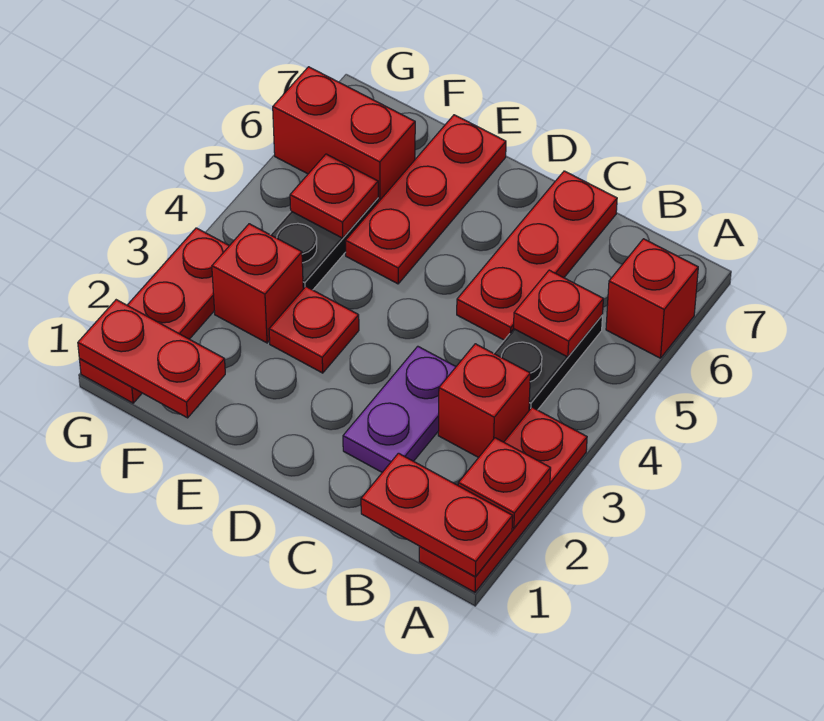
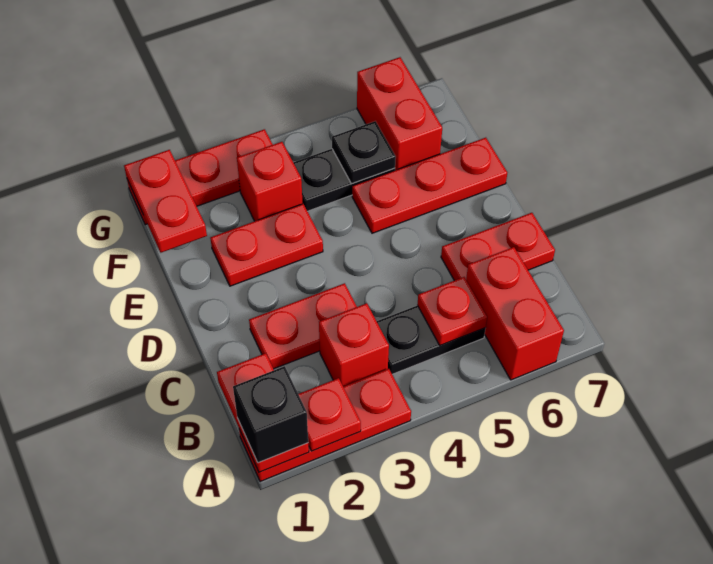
none -> black 1x1 brick [233,366,308,463]
red 1x1 brick [606,239,698,358] -> red 1x2 brick [466,247,564,380]
purple 1x2 plate [343,346,456,472] -> red 1x2 plate [249,283,357,369]
red 1x3 plate [457,171,617,340] -> red 1x2 plate [441,213,555,281]
red 1x1 plate [269,287,359,373] -> red 1x2 plate [210,204,323,286]
red 1x1 plate [290,154,378,238] -> black 1x1 plate [332,121,396,184]

